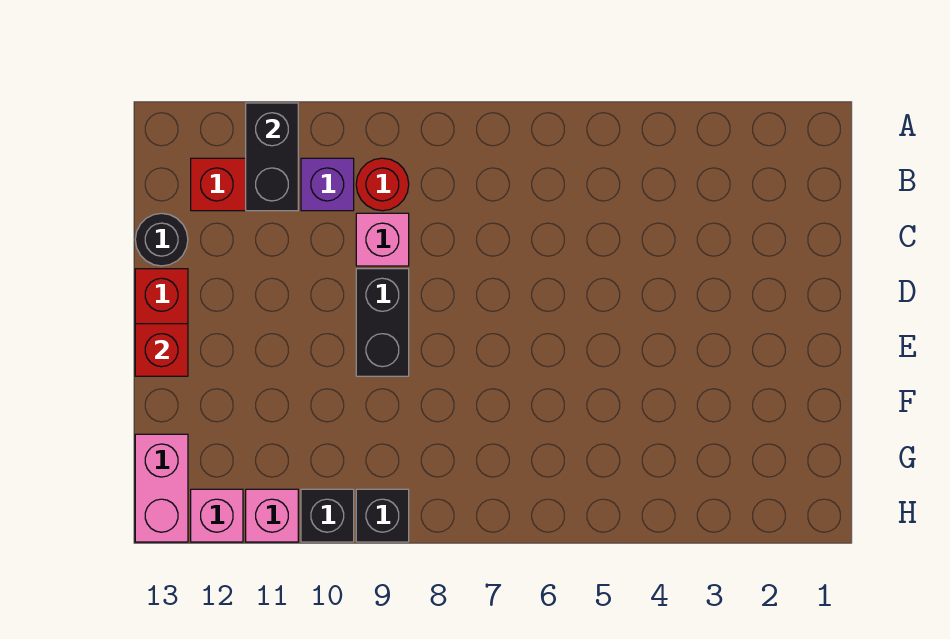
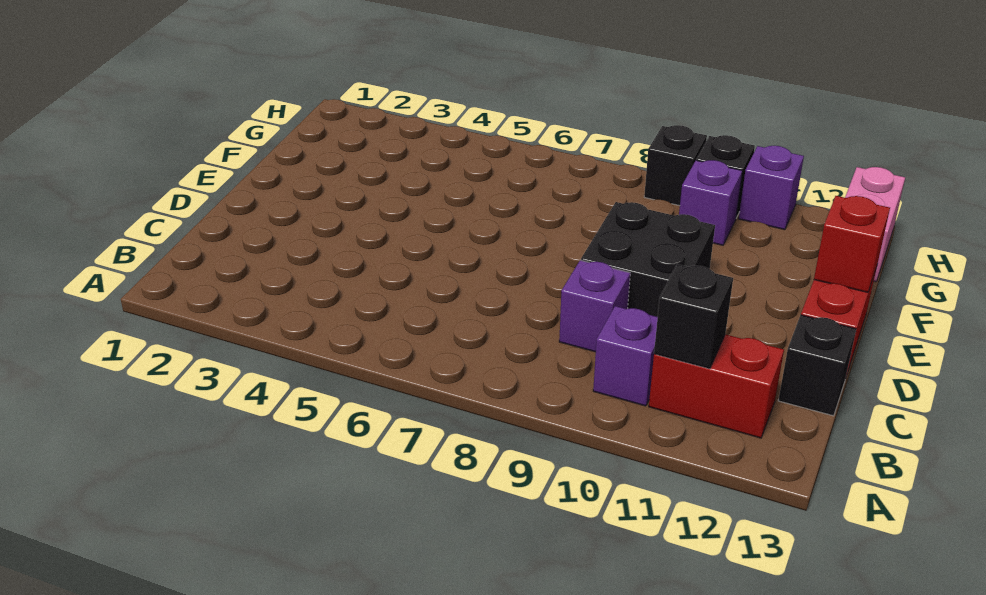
black 1x2 brick [246,103,298,211] -> black 1x1 brick [654,264,733,368]
red 1x1 round brick [356,158,409,211] -> none
pink 1x1 brick [356,213,409,266] -> purple 1x1 brick [559,260,630,352]
black 1x1 round brick [135,213,188,266] -> black 1x1 brick [778,315,856,416]
black 1x2 brick [356,269,409,376] -> black 2x2 brick [581,202,715,317]
none -> purple 1x1 brick [679,160,742,245]
pink 1x1 brick [246,489,298,542] -> purple 1x1 brick [739,146,804,230]
pink 1x1 brick [191,489,243,542] -> none

